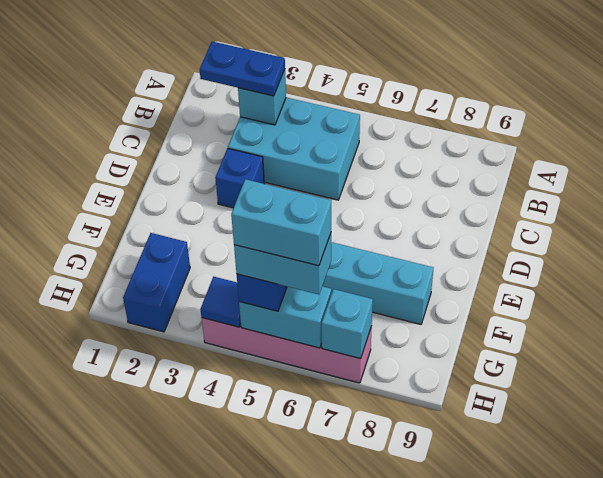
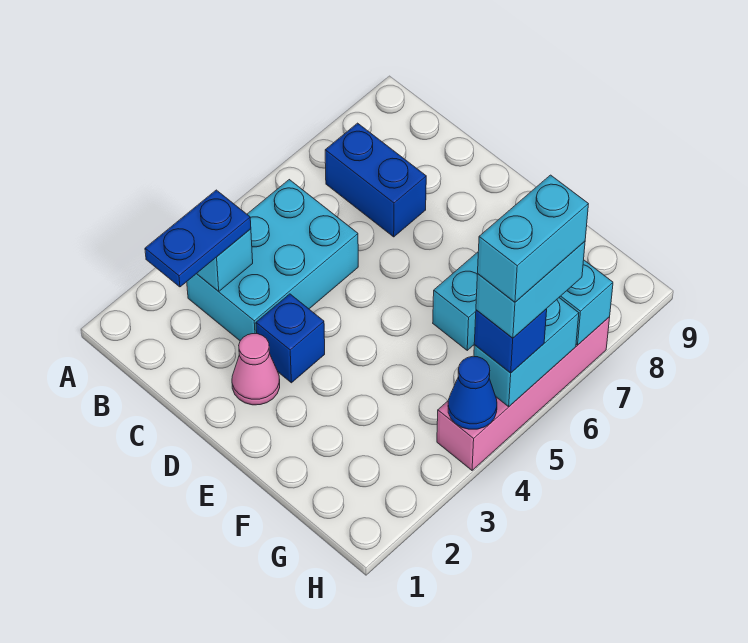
none -> pink 1x1 cone [232,334,280,405]
blue 1x2 brick [123,233,190,332] -> blue 1x2 brick moved to [325,123,426,237]
blue 1x1 tile [200,277,241,327] -> blue 1x1 cone [448,356,497,429]

